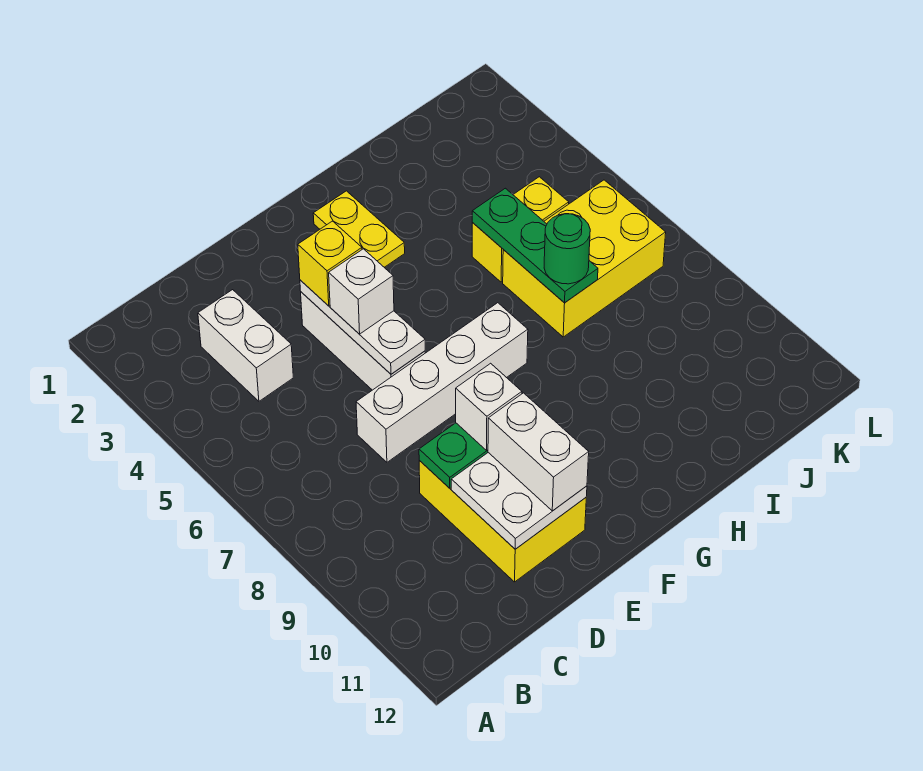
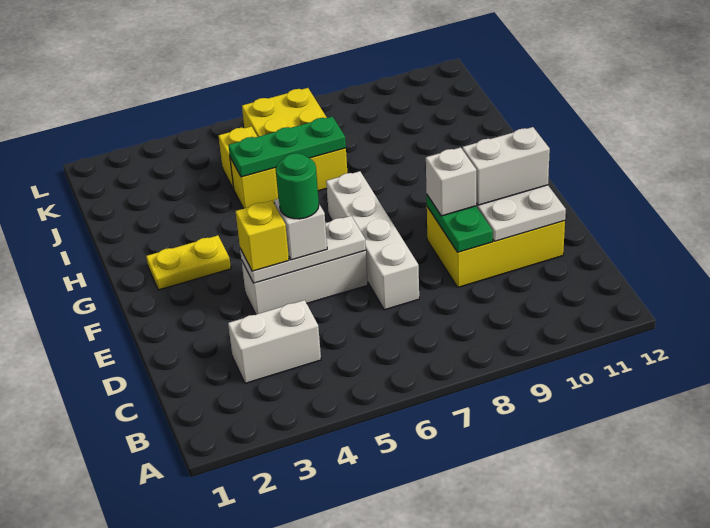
green 1x1 round brick [544,214,590,284] -> green 1x1 round brick moved to [276,153,319,219]

